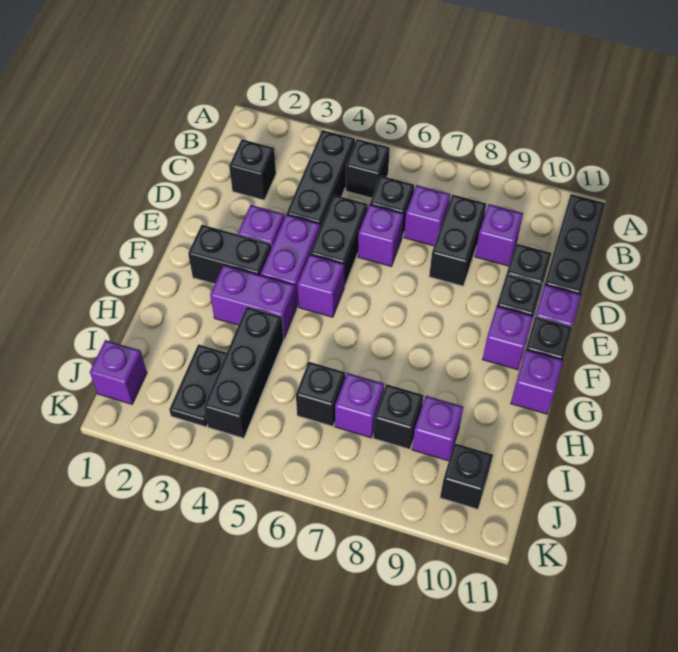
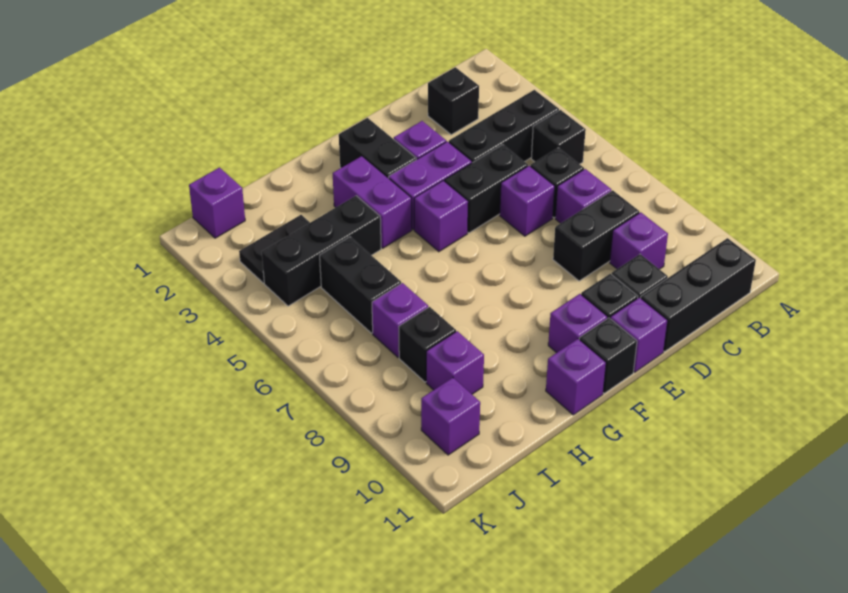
black 1x1 brick [296,362,345,426] -> black 1x2 brick [320,237,401,333]
black 1x1 brick [440,443,493,509] -> purple 1x1 brick [421,378,480,455]

